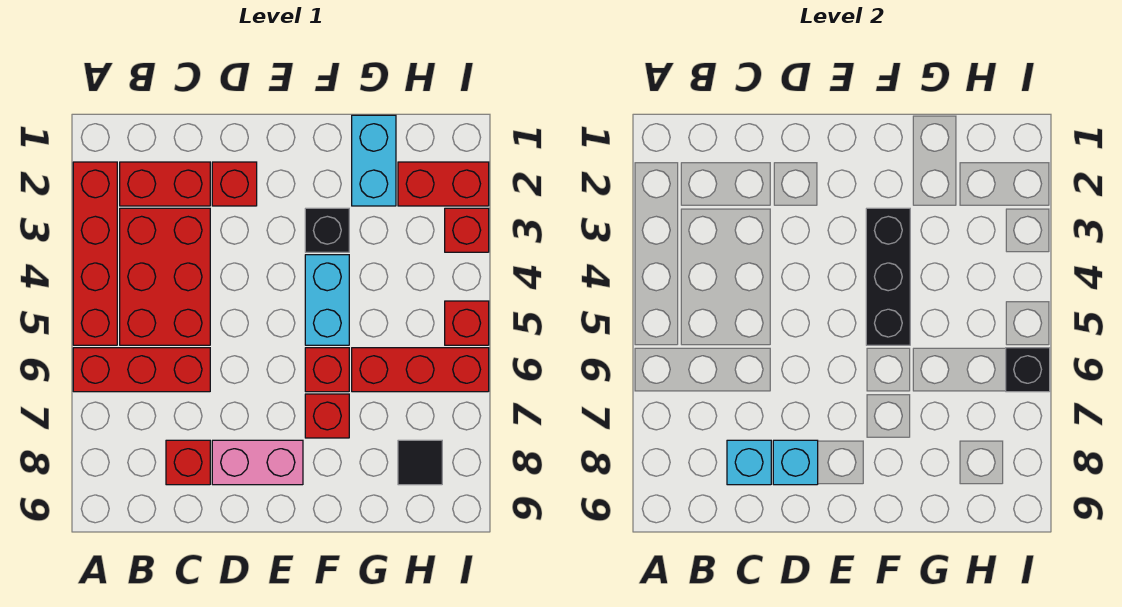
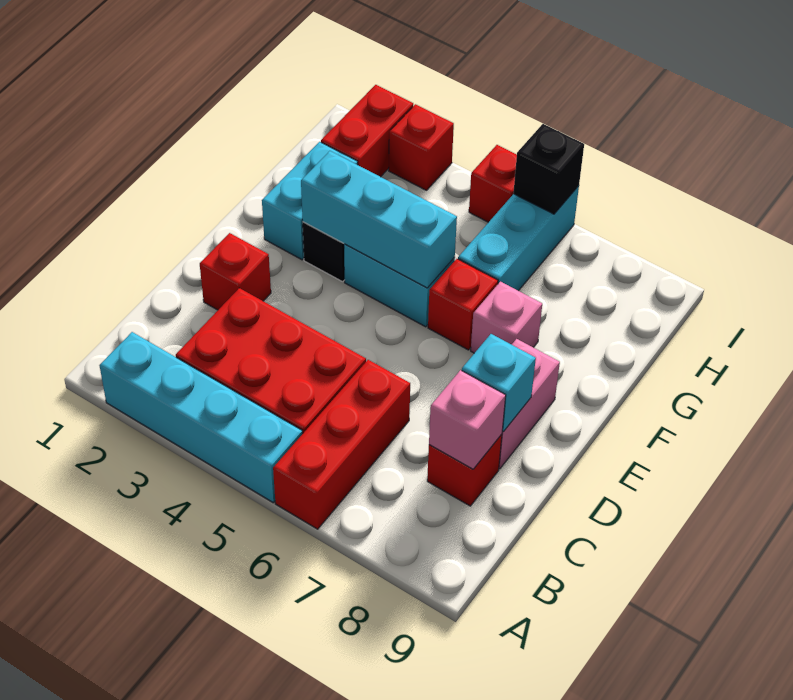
red 1x4 brick [73,162,117,345] -> cyan 1x4 brick [99,332,303,502]
red 1x2 brick [120,162,210,206] -> none
cyan 1x1 brick [727,440,771,485] -> pink 1x1 brick [429,370,506,469]
black 1x3 brick [866,208,910,345] -> cyan 1x3 brick [301,151,457,288]
red 1x1 brick [305,394,349,438] -> pink 1x1 brick [471,282,542,353]
cyan 1x2 brick [352,115,396,206] -> cyan 1x2 brick turned to [262,142,358,260]
red 1x3 brick [352,348,489,392] -> cyan 1x3 brick [458,186,579,291]
black 1x1 tile [398,440,442,485] -> none

